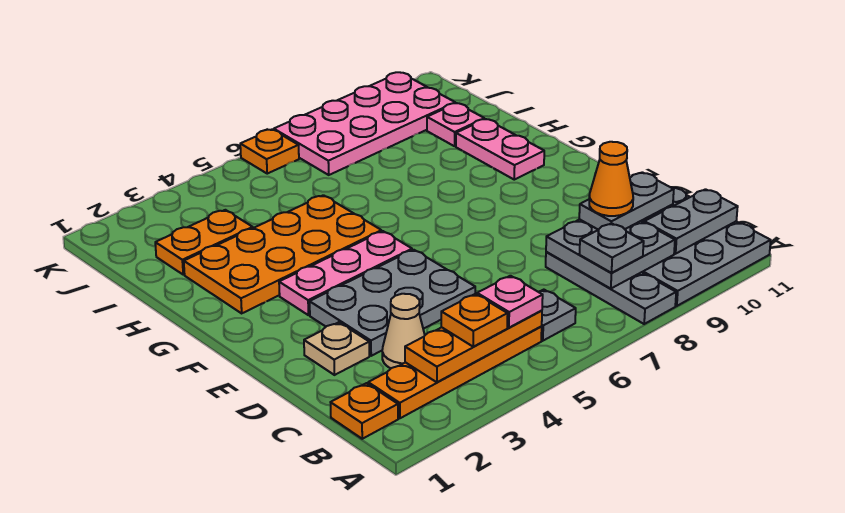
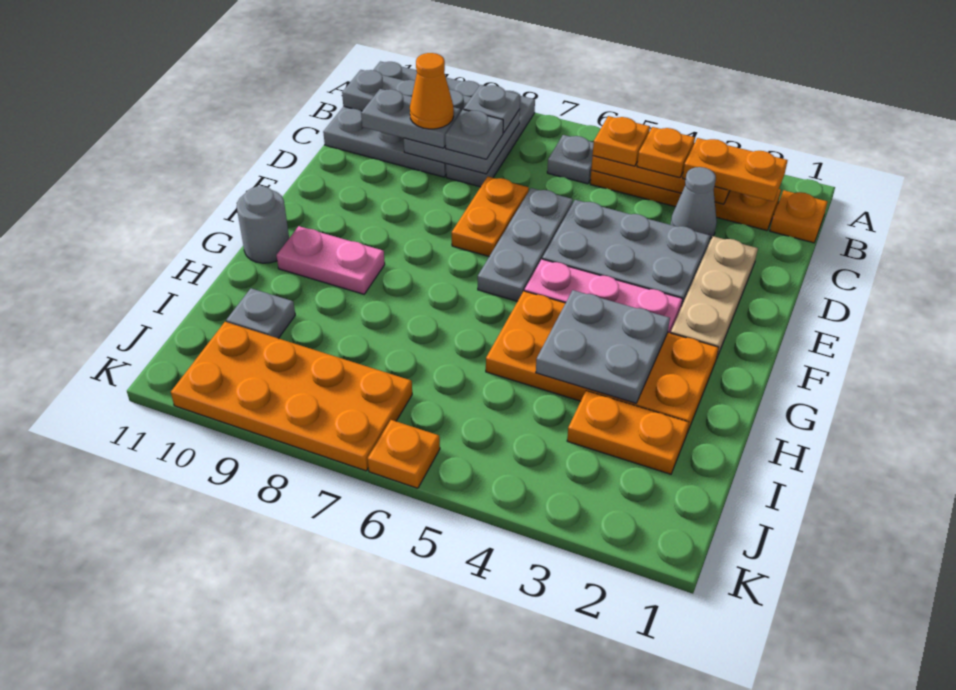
none -> orange 1x2 plate [683,138,788,201]
pink 1x1 plate [477,276,543,328] -> orange 1x1 plate [593,116,650,166]
tan 1x1 cone [382,294,425,368] -> grey 1x1 cone [671,167,717,239]
none -> grey 1x1 plate [445,110,503,159]
tan 1x1 plate [304,322,369,375] -> tan 1x3 plate [671,236,758,357]
none -> grey 1x3 plate [478,188,573,301]
none -> orange 1x2 plate [452,177,529,256]
none -> grey 2x2 plate [536,290,670,403]
pink 1x2 plate [456,119,544,180] -> pink 1x2 plate turned to [276,226,385,294]
none -> grey 1x1 round brick [237,186,289,263]
pink 1x1 plate [427,103,484,146] -> grey 1x1 plate [226,288,295,339]
pink 2x4 plate [274,72,455,175] -> orange 2x4 plate [171,322,412,471]

